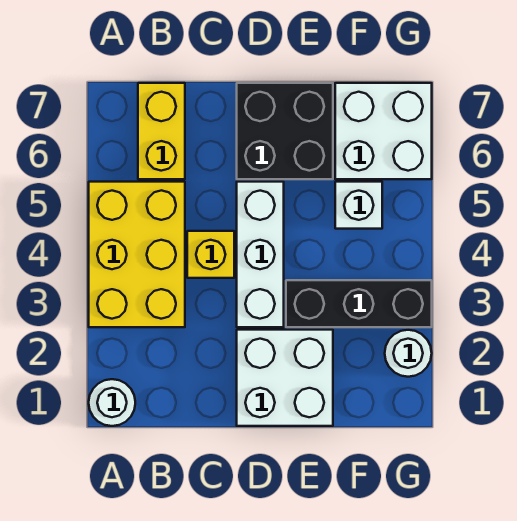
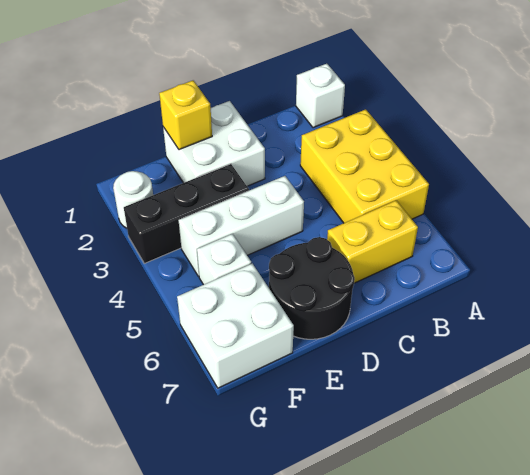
white 1x1 round brick [89,379,135,426] -> white 1x1 brick [296,64,345,128]
yellow 1x2 brick [138,83,185,179] -> yellow 1x2 brick turned to [327,200,418,283]
yellow 1x1 brick [187,231,234,278] -> yellow 1x1 brick moved to [159,81,212,150]
white 1x3 brick [237,182,284,327] -> white 1x3 brick turned to [179,176,304,277]
black 2x2 brick [237,83,333,179] -> black 2x2 round brick [269,237,355,339]

